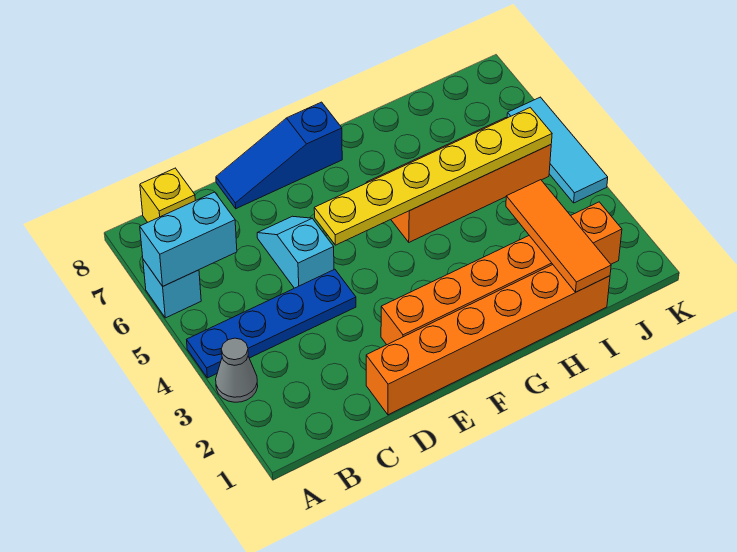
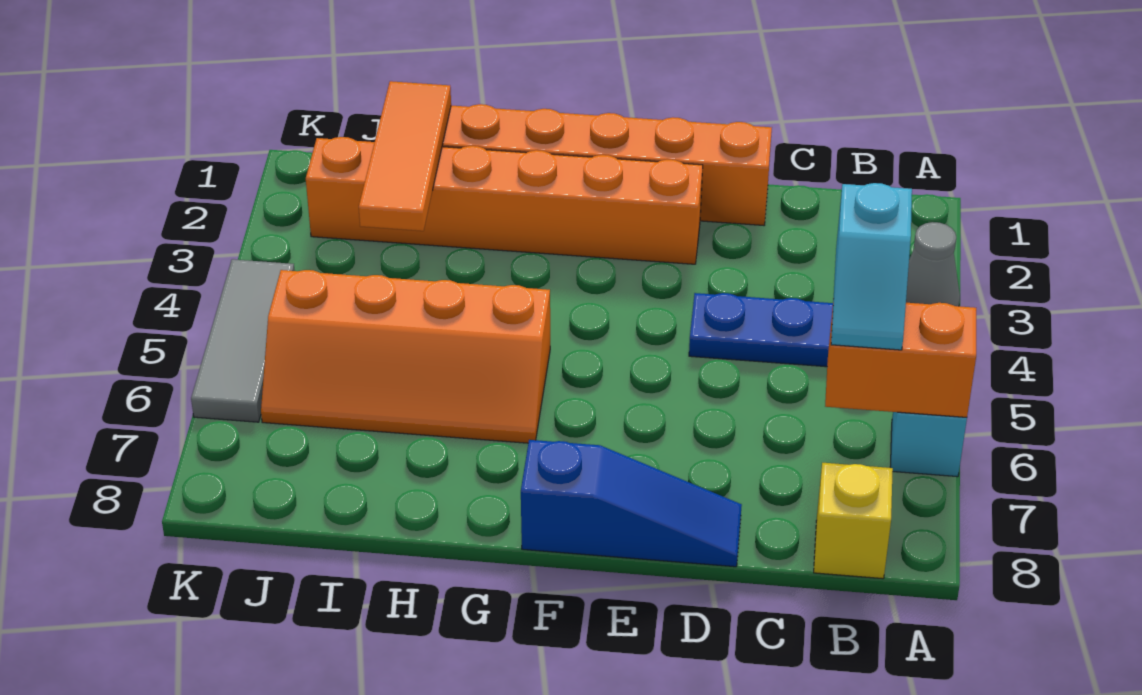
cyan 1x2 brick [140,192,237,286] -> orange 1x2 brick [825,303,976,417]
cyan 1x2 slope [257,216,334,288] -> cyan 1x2 slope moved to [831,183,912,350]
yellow 1x6 plate [314,108,552,245] -> none
cyan 1x3 tile [507,97,608,203] -> grey 1x3 tile [191,259,295,422]

